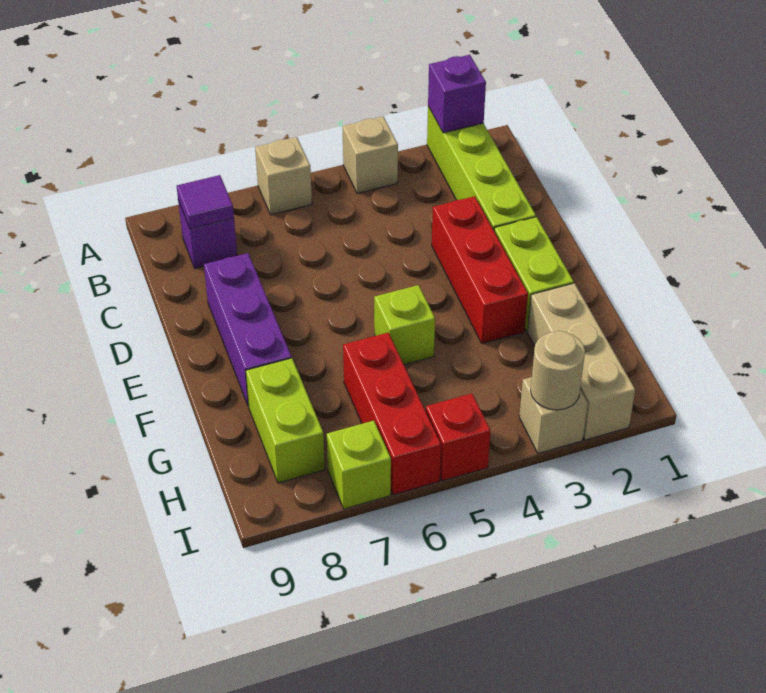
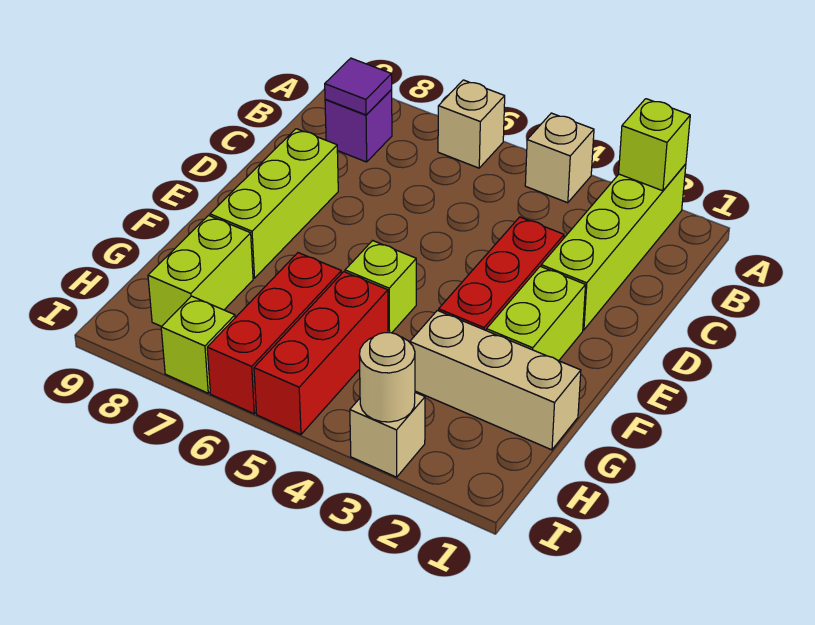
purple 1x1 brick [428,55,486,133] -> lime 1x1 brick [619,99,690,191]
purple 1x3 brick [204,253,292,406] -> lime 1x3 brick [210,129,338,278]
tan 1x3 brick [528,283,635,440] -> tan 1x3 brick turned to [410,310,581,450]
red 1x1 brick [426,394,490,481] -> red 1x3 brick [254,272,388,435]

